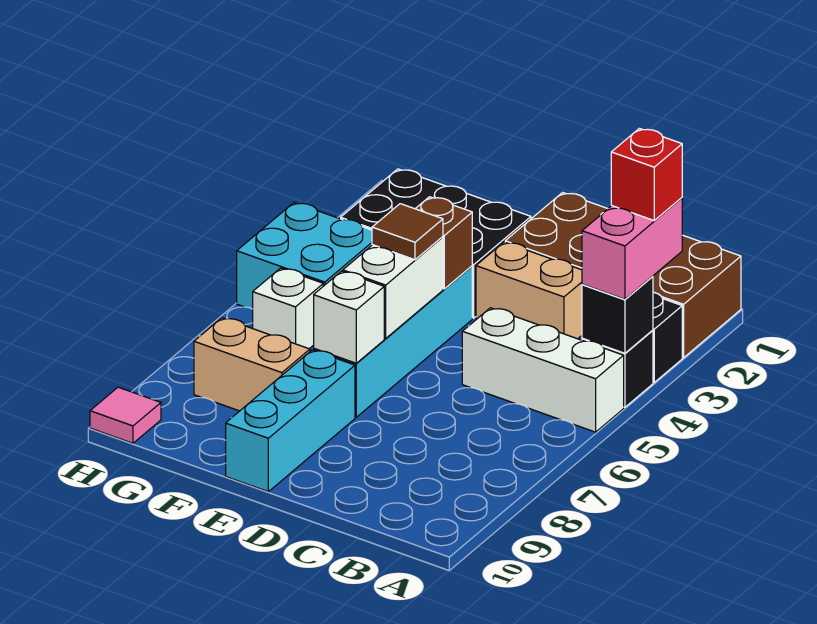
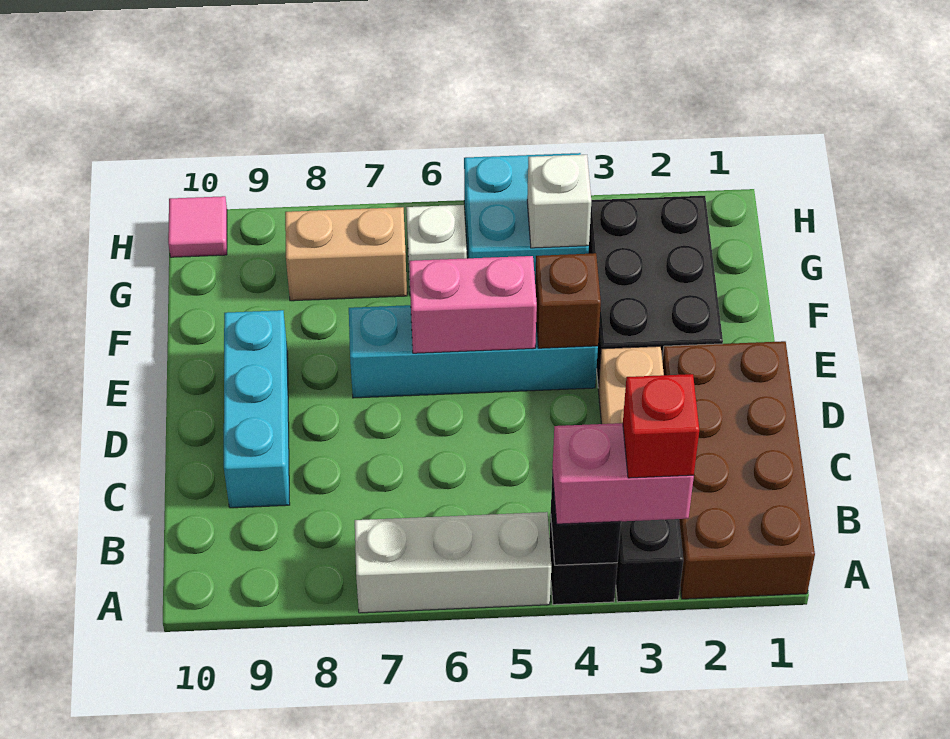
white 1x3 brick [462,308,624,432] -> white 1x3 brick turned to [355,512,551,613]
white 1x2 brick [343,237,443,338] -> pink 1x2 brick [409,256,537,353]
brown 1x1 tile [372,204,443,260] -> none
white 1x1 brick [314,271,384,363] -> white 1x1 brick moved to [527,155,591,248]
cyan 1x3 brick [226,350,355,492] -> cyan 1x3 brick turned to [224,310,290,508]
tan 1x2 brick [194,318,310,411] -> tan 1x2 brick turned to [285,207,407,301]

